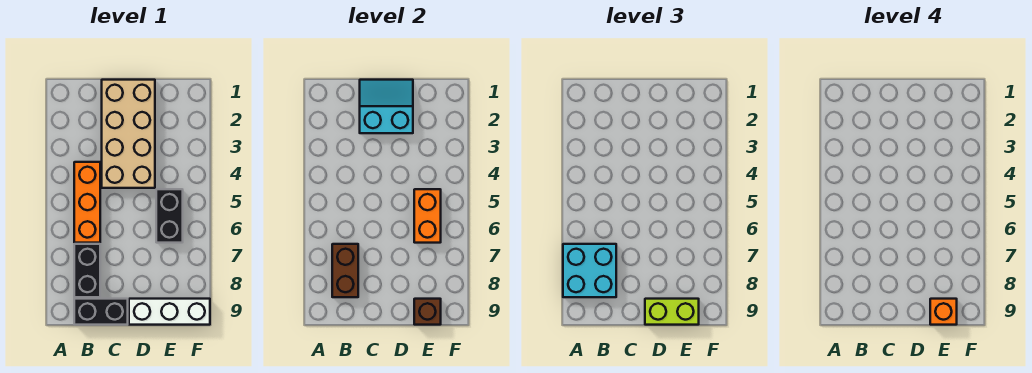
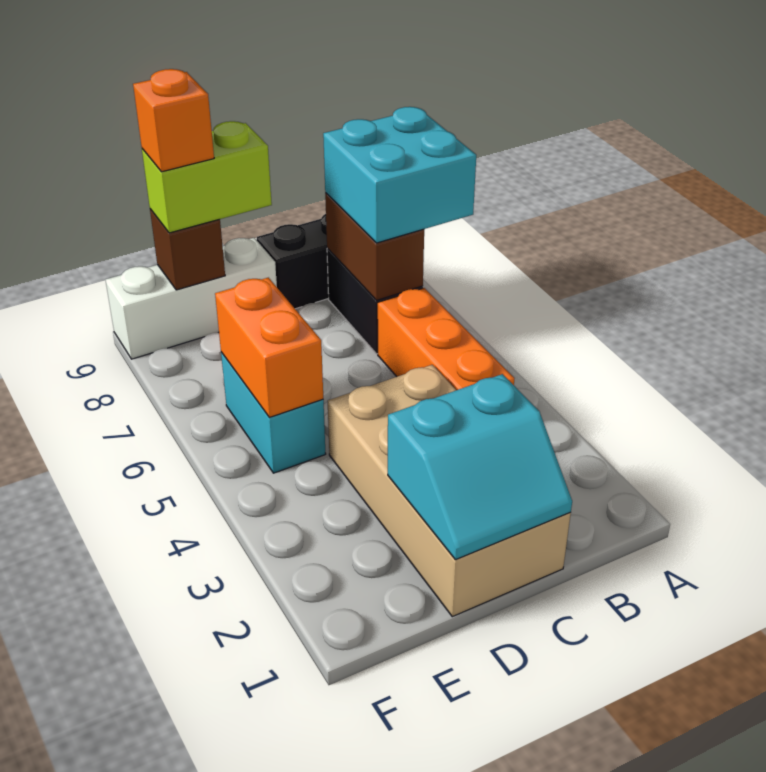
black 1x2 brick [156,189,183,243] -> cyan 1x2 brick [221,352,326,473]

